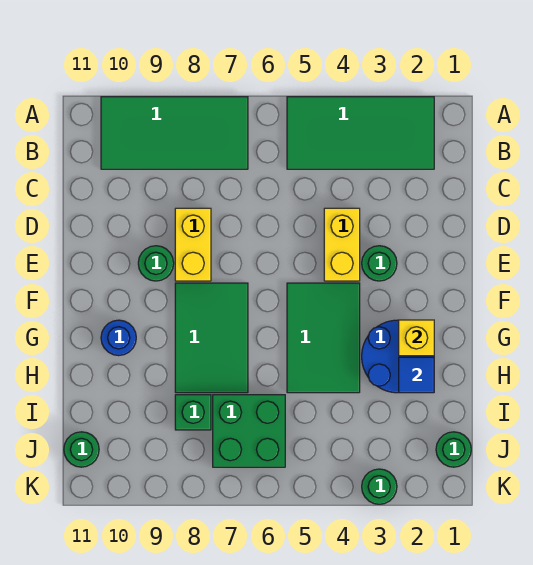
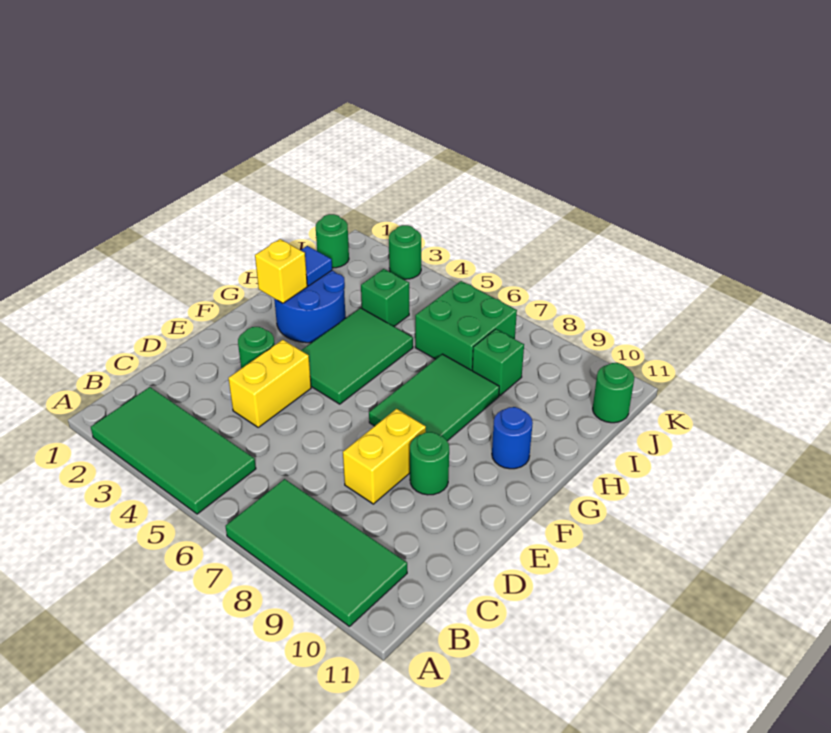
none -> green 1x1 brick [361,269,409,326]

